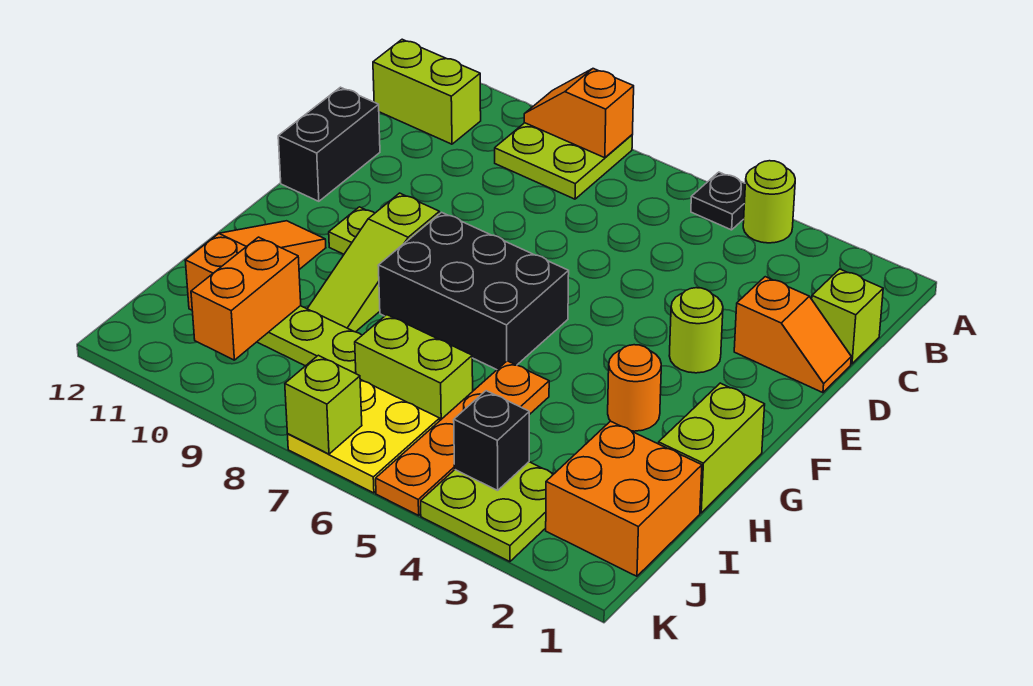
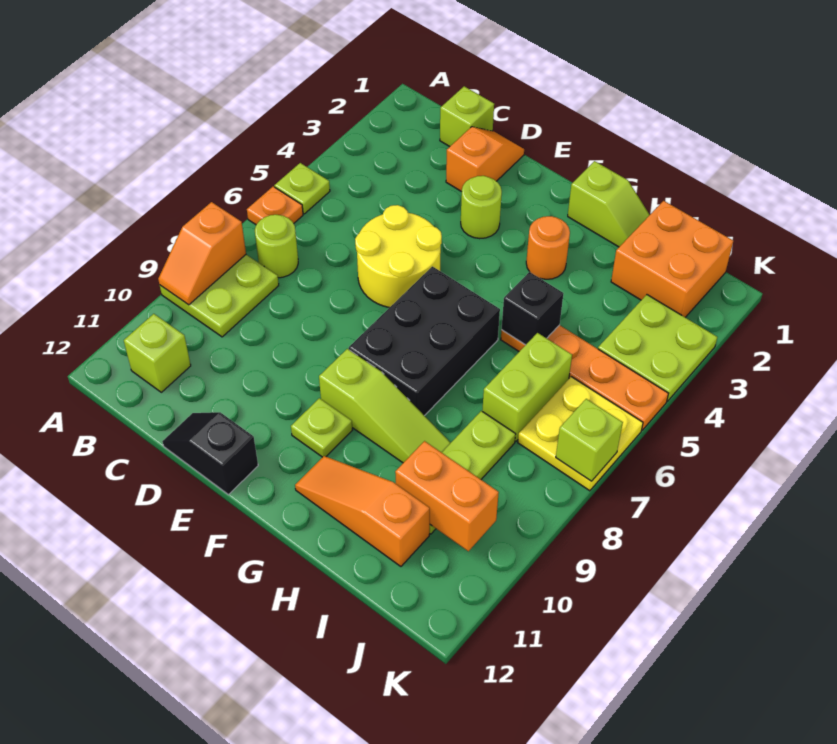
lime 1x1 round brick [743,161,795,243] -> lime 1x1 round brick moved to [255,215,298,278]
black 1x1 plate [691,172,745,230] -> lime 1x1 plate [274,163,330,214]
none -> orange 1x1 plate [247,187,303,224]
lime 1x2 brick [373,39,481,144] -> lime 1x1 brick [124,314,191,392]
none -> yellow 2x2 round brick [355,205,442,308]
black 1x2 brick [278,87,380,201] -> black 1x2 slope [162,412,258,495]
lime 1x2 brick [659,383,765,513] -> lime 1x2 slope [568,161,650,247]
black 1x1 brick [454,391,529,490] -> black 1x1 brick moved to [502,272,564,345]

